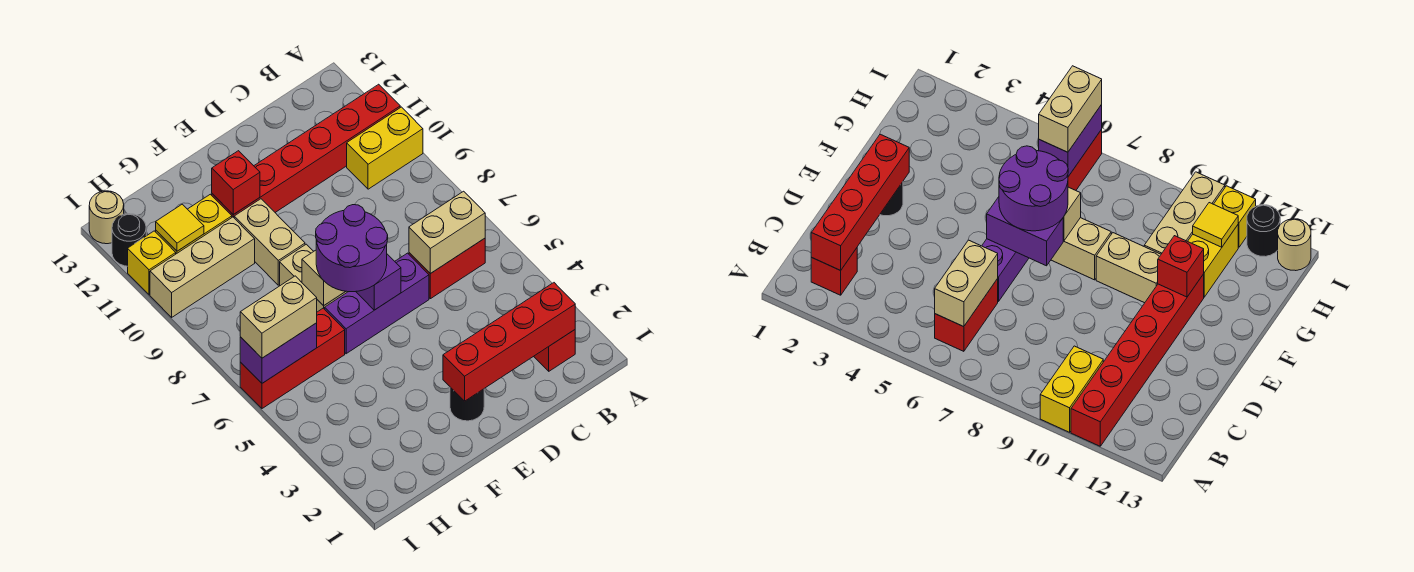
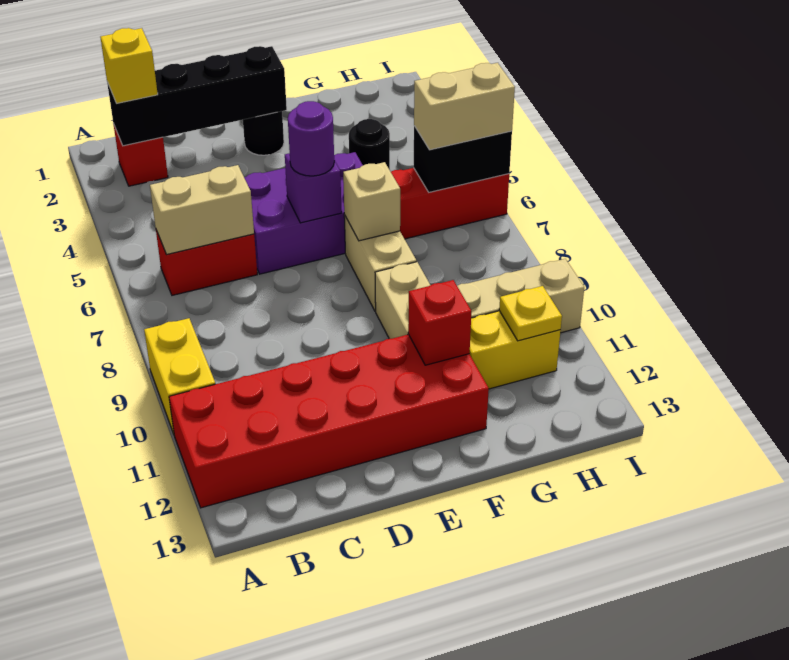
yellow 1x2 brick [347,107,423,189] -> yellow 1x2 brick turned to [144,318,215,434]
red 1x6 brick [212,84,400,217] -> red 2x6 brick [169,334,489,508]
red 1x4 brick [443,283,575,401] -> black 1x4 brick [107,46,287,146]
purple 1x3 brick [325,253,429,354] -> purple 2x3 brick [244,152,363,274]
purple 1x2 brick [356,254,401,310] -> purple 1x1 brick [285,153,342,223]
purple 2x2 round brick [316,205,388,292] -> purple 1x1 round brick [288,101,334,176]
purple 1x2 brick [240,323,317,383] -> black 1x2 brick [414,126,512,192]
yellow 1x1 tile [156,204,204,251] -> yellow 1x1 plate [499,286,562,341]
yellow 1x1 brick [128,231,176,295] -> yellow 1x1 brick moved to [101,28,158,104]
black 1x1 round brick [112,214,146,266] -> black 1x1 round brick moved to [349,119,390,170]
tan 1x1 round brick [89,191,124,244] -> none

